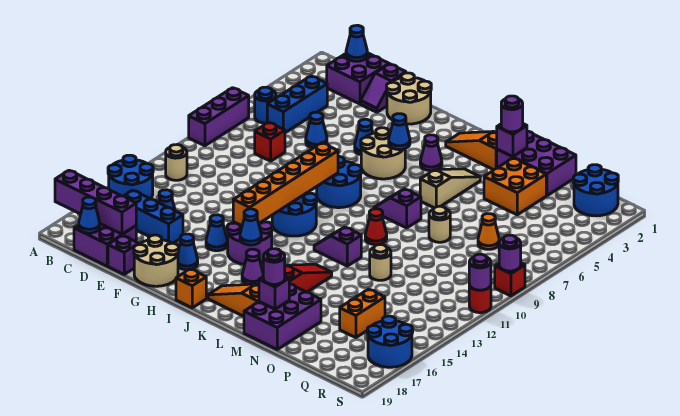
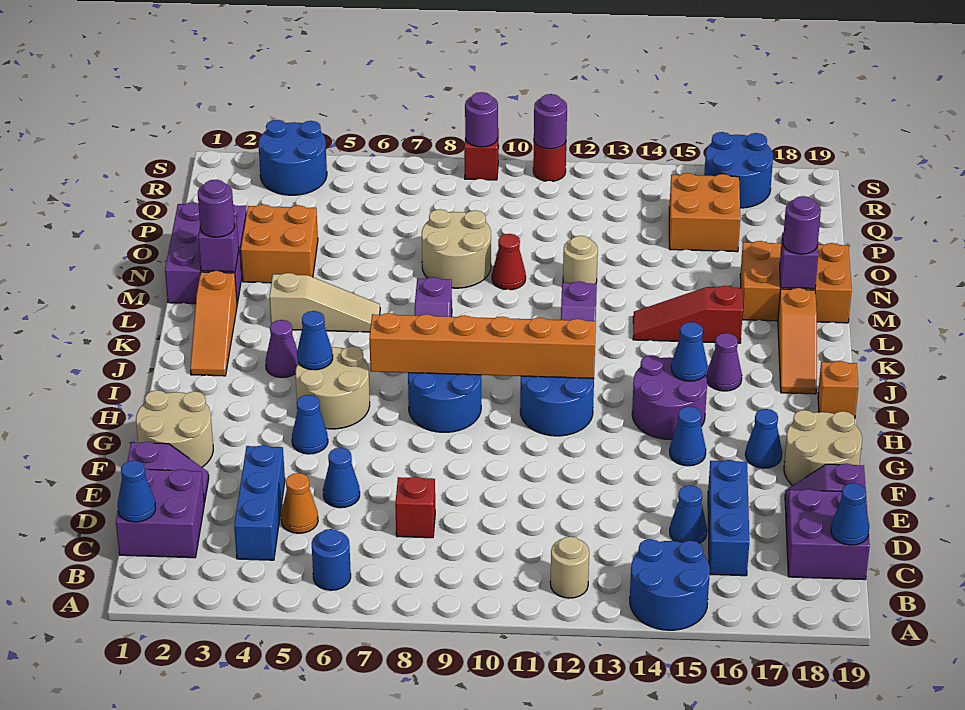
purple 1x3 brick [189,88,249,146] -> none
purple 1x4 brick [55,170,136,234] -> none
blue 1x3 brick [267,76,327,133] -> blue 1x3 brick turned to [234,445,285,560]
orange 1x6 brick [233,143,338,226] -> orange 1x6 brick moved to [369,313,596,378]
tan 1x3 slope [420,169,480,208] -> tan 1x3 slope turned to [269,273,380,332]
red 1x1 cone [365,209,387,245] -> red 1x1 cone moved to [492,234,526,290]
purple 2x3 brick [244,284,321,350] -> orange 2x3 brick [740,241,852,323]
tan 1x1 round brick [429,206,450,242] -> tan 2x2 round brick [422,209,491,288]
orange 1x1 cone [478,214,499,249] -> orange 1x1 cone moved to [281,473,318,533]
orange 1x2 brick [340,289,385,338] -> orange 2x2 brick [669,173,740,252]
blue 2x2 round brick [573,165,618,216] -> blue 2x2 round brick moved to [259,120,327,195]

